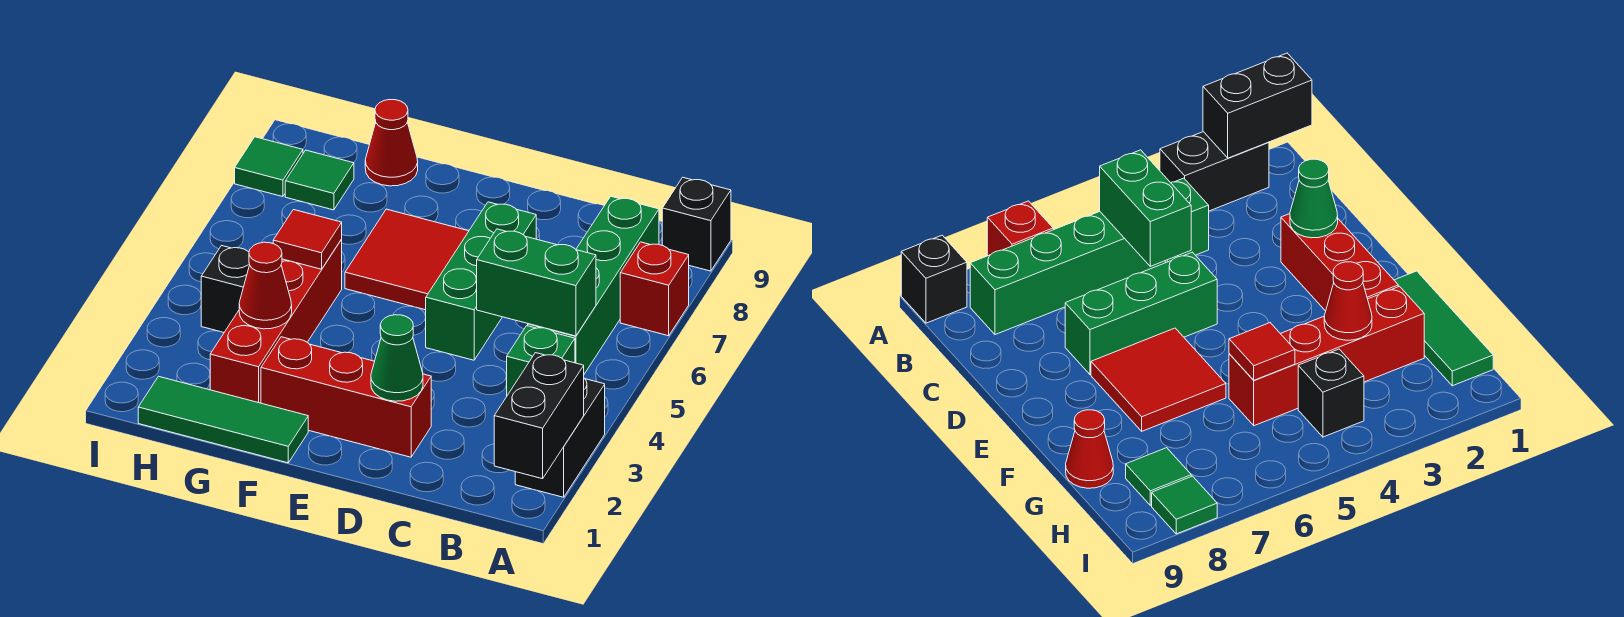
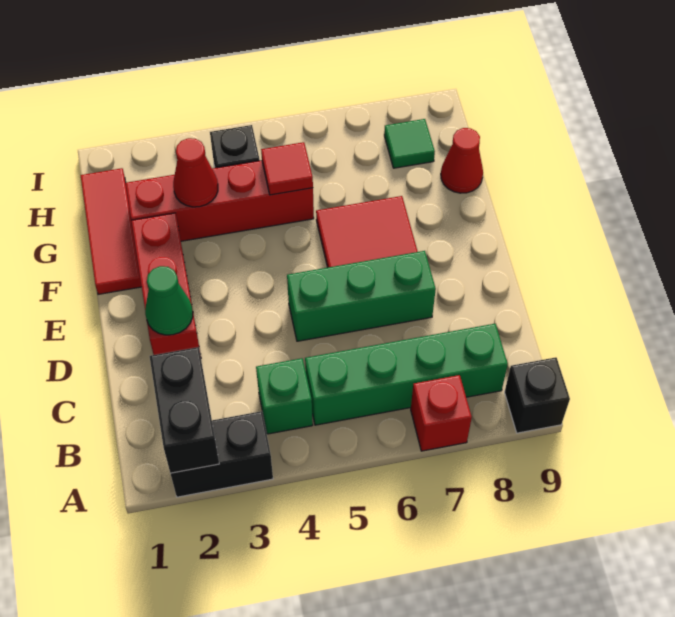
black 1x2 brick [494,353,584,479] -> black 1x2 brick turned to [150,347,219,473]
green 1x2 brick [476,229,596,336] -> none
green 1x3 tile [138,376,308,463] -> red 1x3 tile [81,168,142,294]
green 1x1 tile [235,137,303,197] -> none

